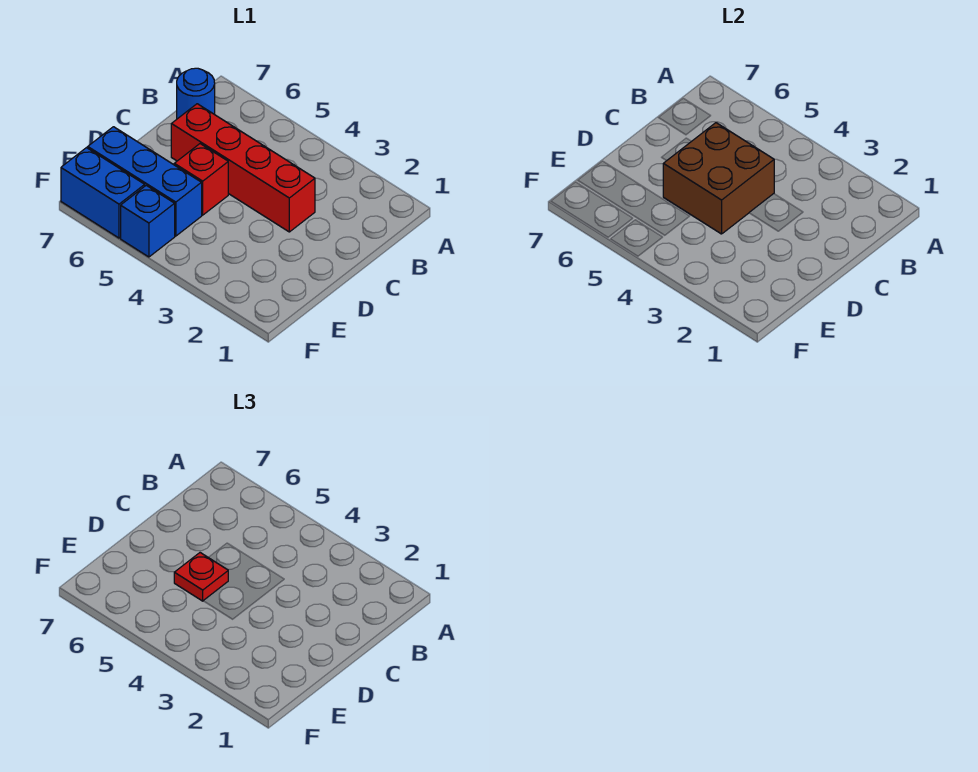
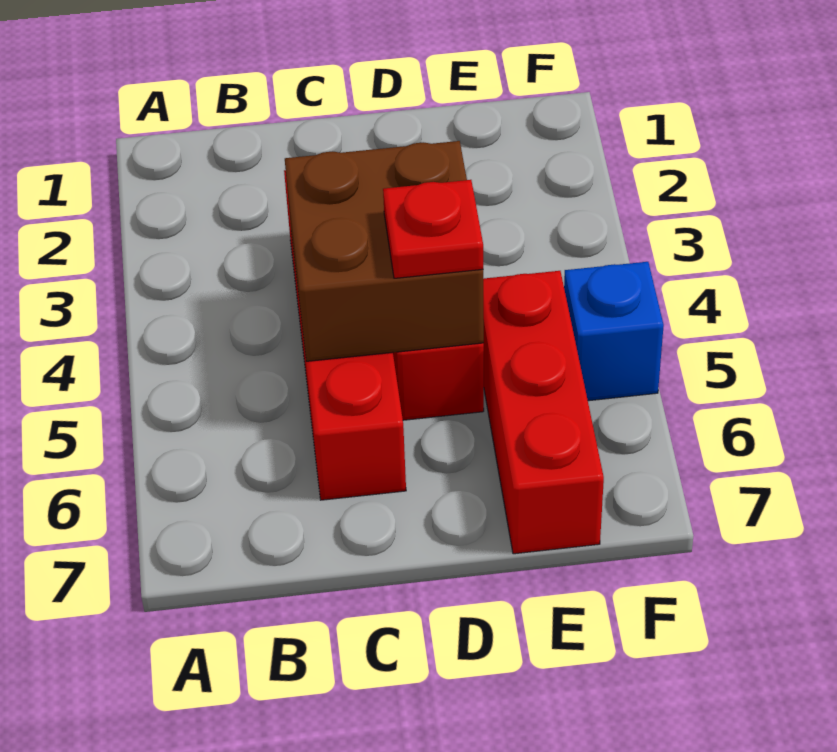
blue 1x1 round brick [177,68,215,119] -> none
blue 1x3 brick [88,127,202,236] -> red 1x3 brick [483,271,604,554]
blue 1x2 brick [61,148,145,238] -> none

